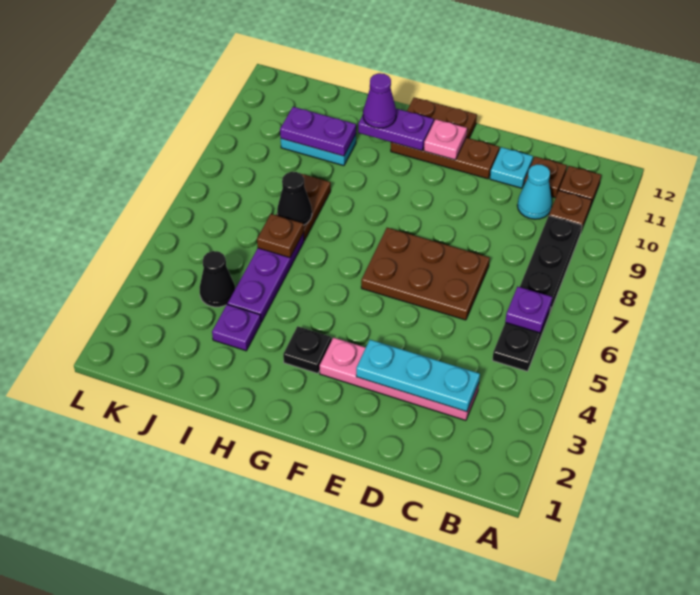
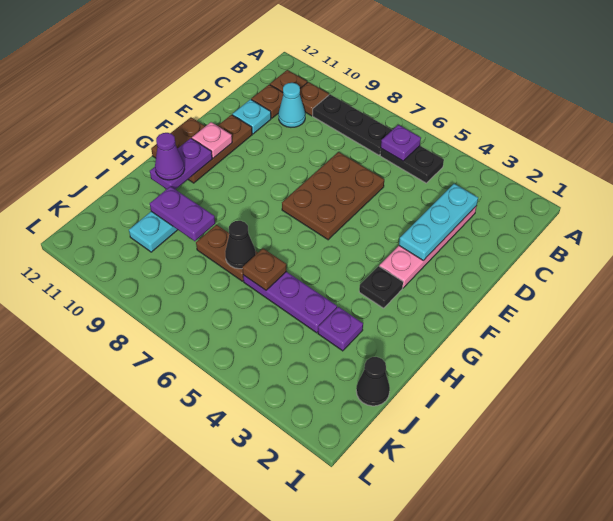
purple 1x2 plate [280,107,356,156] -> purple 1x2 plate turned to [150,186,215,241]
black 1x1 cone [200,251,235,307] -> black 1x1 cone moved to [356,357,390,406]

